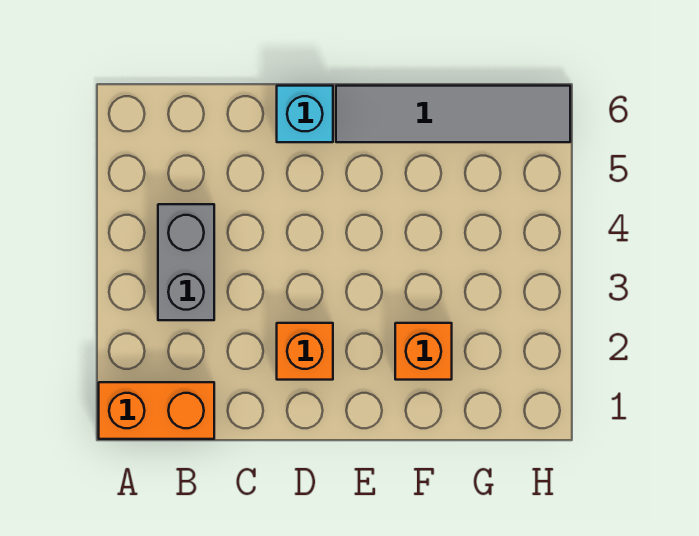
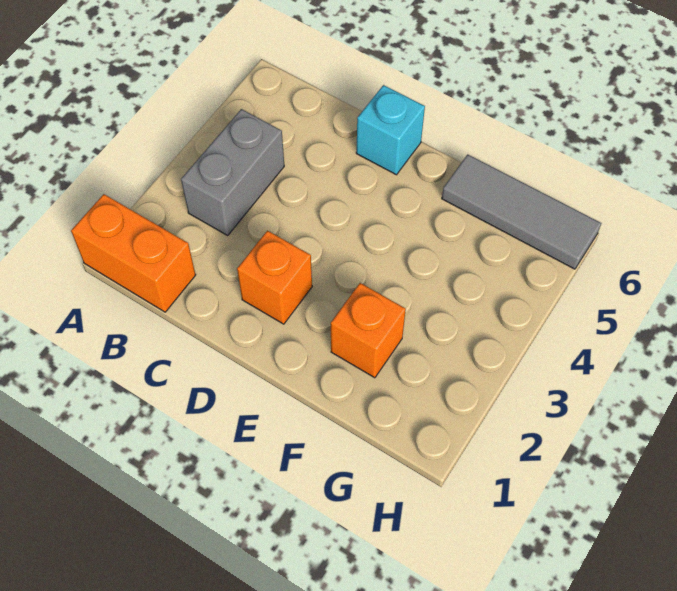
grey 1x4 tile [336,86,570,142] -> grey 1x3 tile [442,155,601,269]

